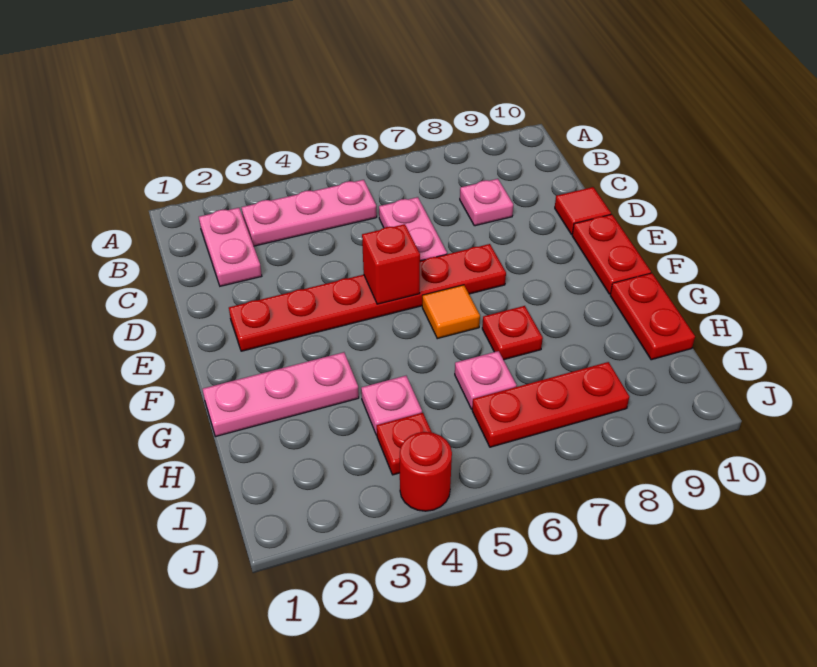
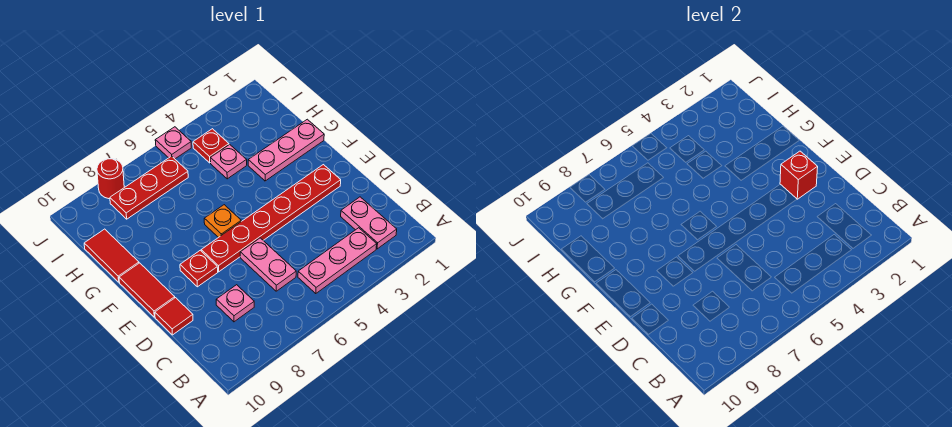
red 1x1 brick [362,224,420,304] -> red 1x1 brick moved to [780,151,818,199]
red 1x2 plate [572,214,651,294] -> red 1x2 tile [119,263,175,317]
orange 1x1 tile [422,285,480,339] -> orange 1x1 plate [204,205,241,238]
red 1x1 plate [482,306,543,360] -> red 1x1 plate moved to [180,250,218,287]
red 1x2 plate [610,273,695,360] -> red 1x2 tile [84,229,139,282]
pink 1x1 plate [455,351,517,409] -> pink 1x1 plate moved to [155,127,191,159]
red 1x1 round brick [400,432,452,511] -> red 1x1 round brick moved to [97,159,124,199]

